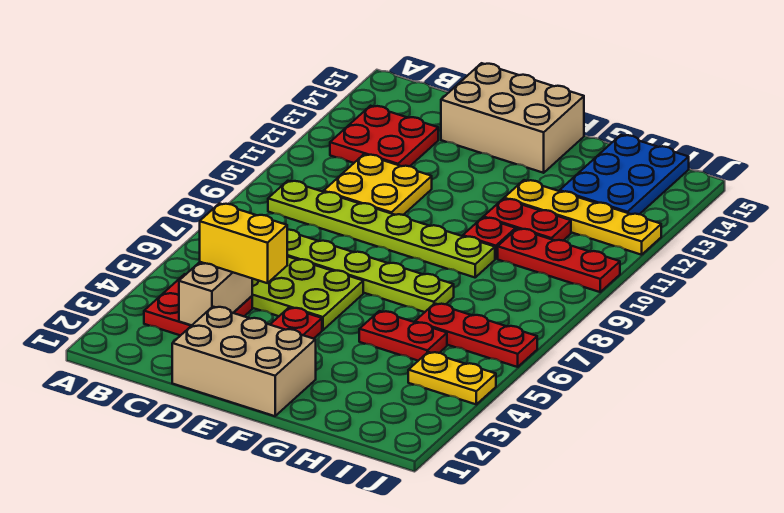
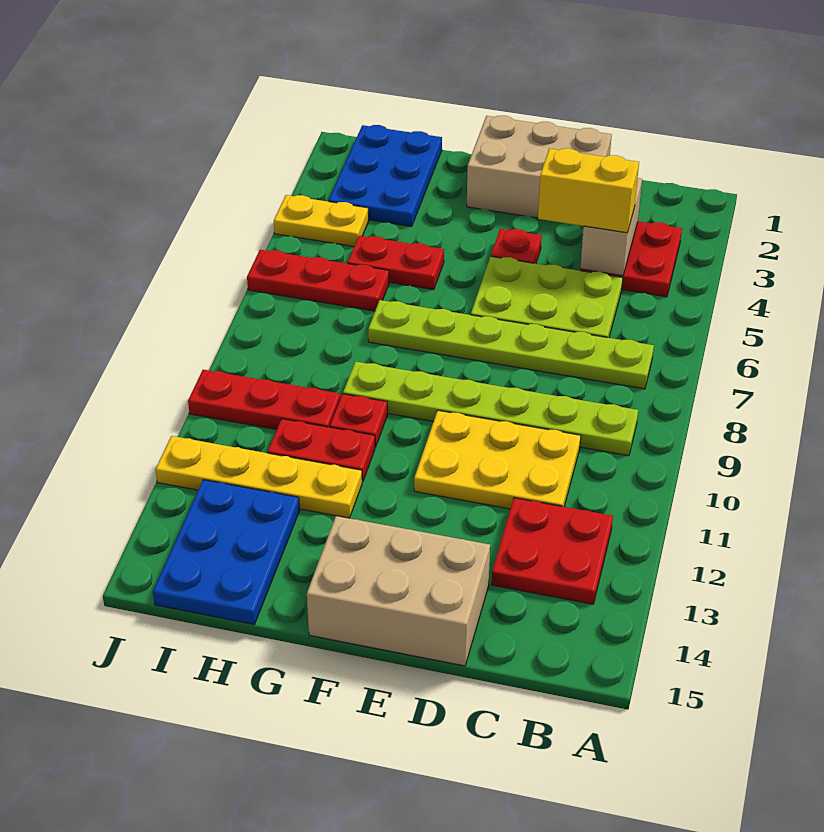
yellow 2x2 plate [324,154,432,215] -> yellow 2x3 plate [414,410,581,509]
none -> blue 2x3 plate [329,125,442,227]

